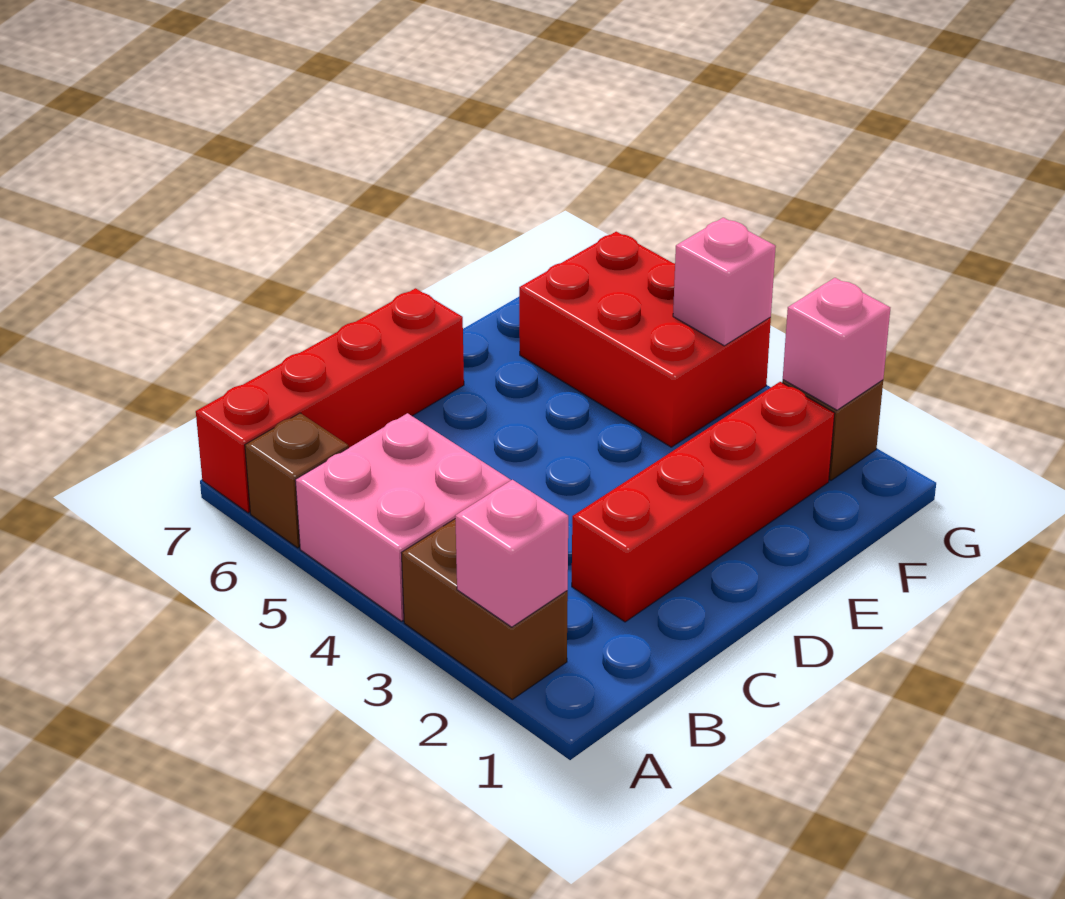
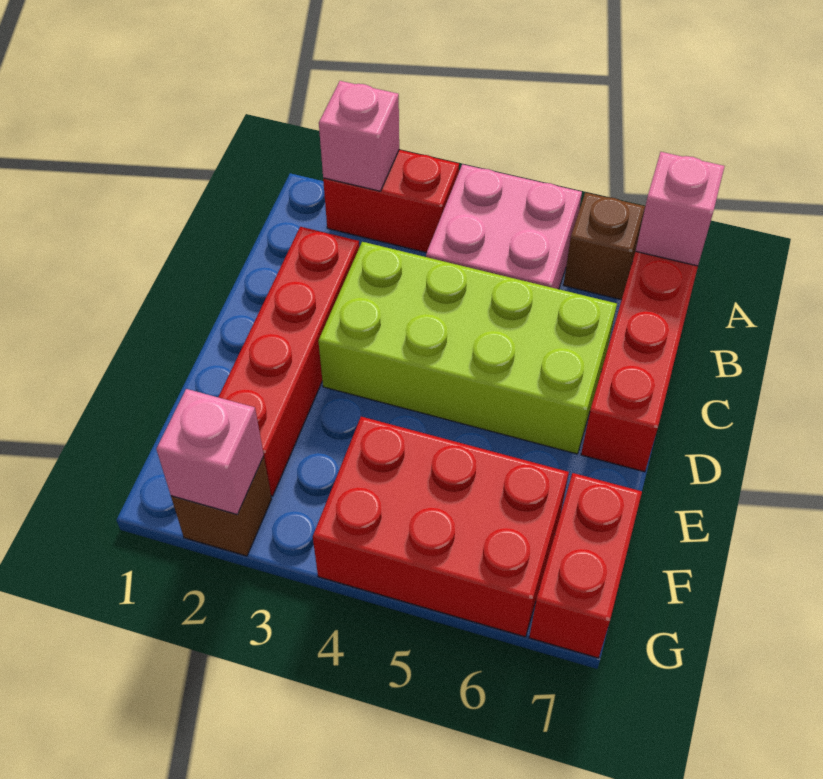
brown 1x2 brick [402,519,568,699] -> red 1x2 brick [323,150,459,253]
none -> lime 2x4 brick [319,242,617,454]
none -> red 1x2 brick [529,473,642,658]
pink 1x1 brick [673,218,776,346] -> pink 1x1 brick moved to [636,152,725,266]

